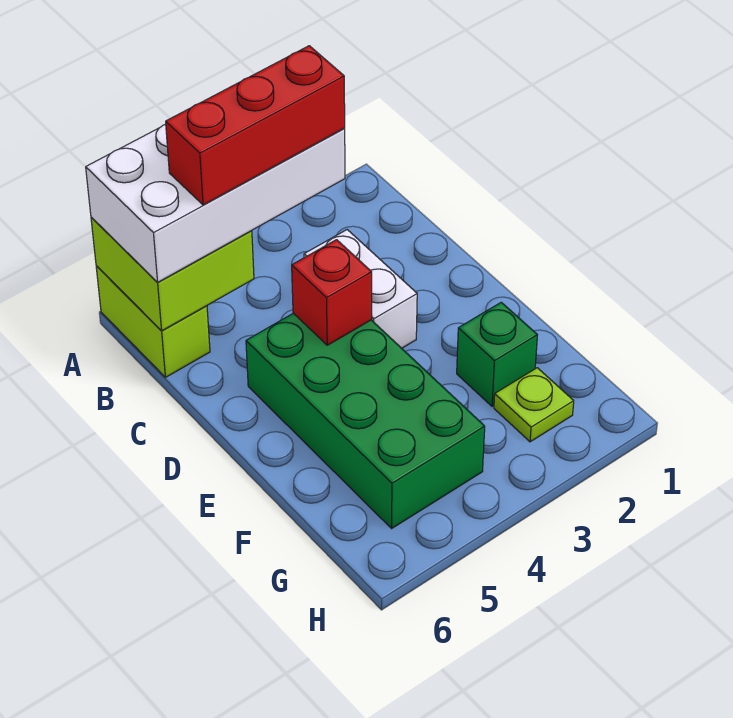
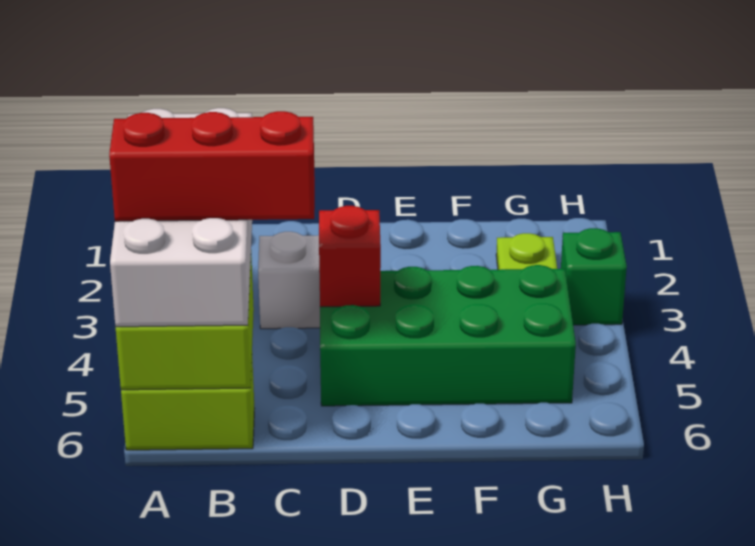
red 1x3 brick [166,46,345,205] -> red 1x3 brick turned to [109,111,315,221]
green 1x1 brick [457,302,537,406] -> green 1x1 brick moved to [561,228,627,325]

